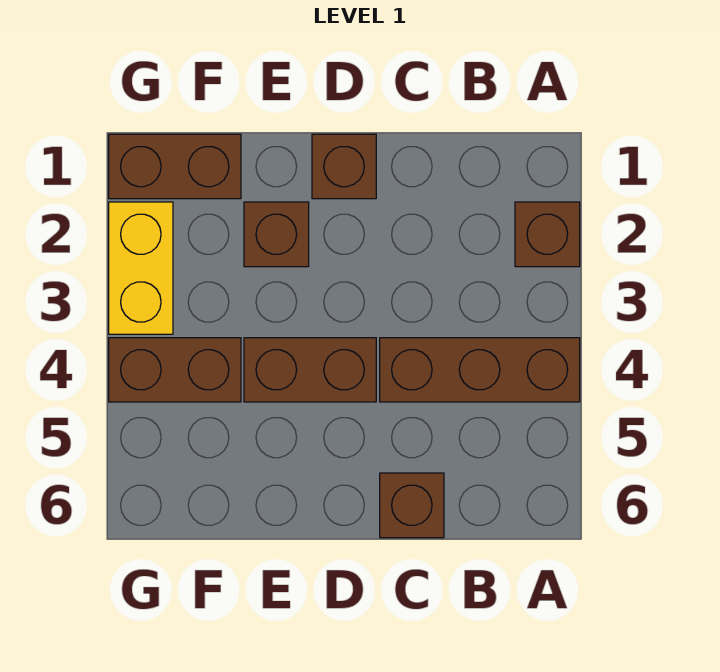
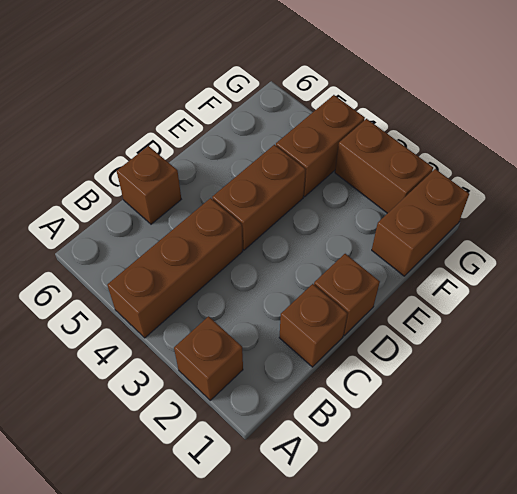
brown 1x1 brick [244,202,309,267] -> brown 1x1 brick moved to [279,284,348,367]
yellow 1x2 brick [109,202,173,334] -> brown 1x2 brick [335,119,433,213]

